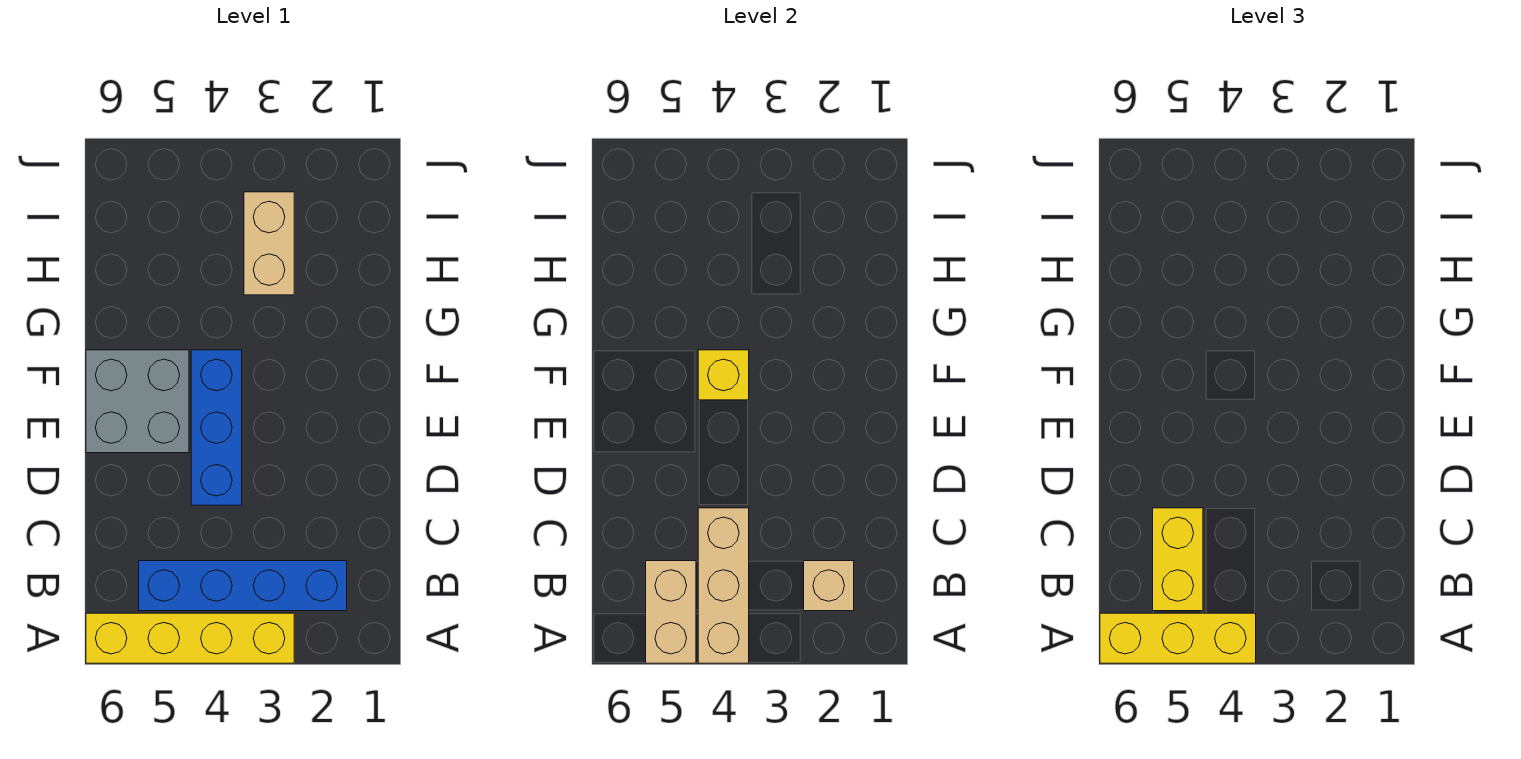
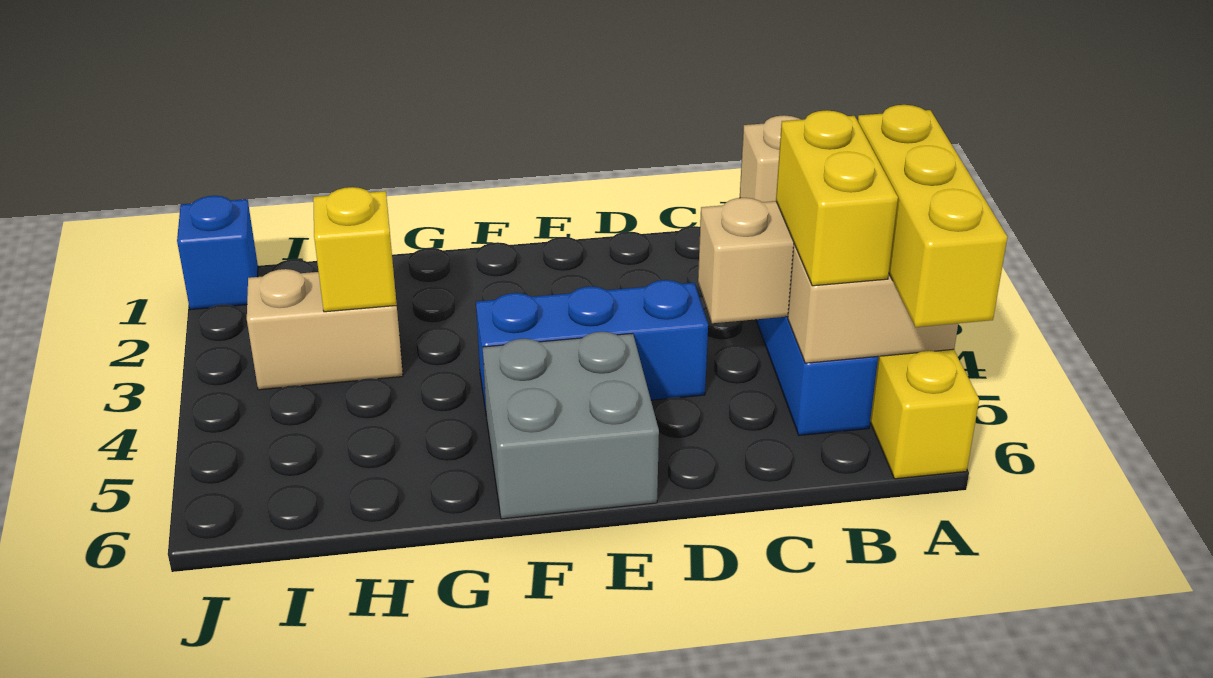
yellow 1x2 brick [1153,508,1203,611] -> yellow 1x2 brick turned to [776,110,898,286]
yellow 1x1 brick [698,350,749,400] -> yellow 1x1 brick moved to [313,187,396,312]
none -> blue 1x1 brick [177,196,258,310]

